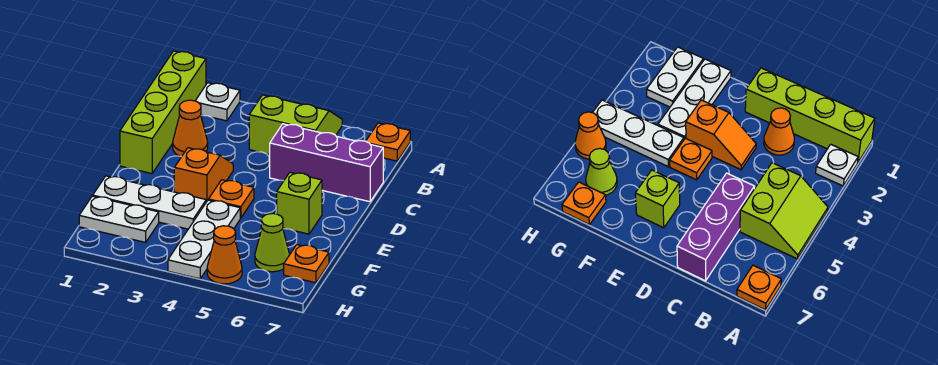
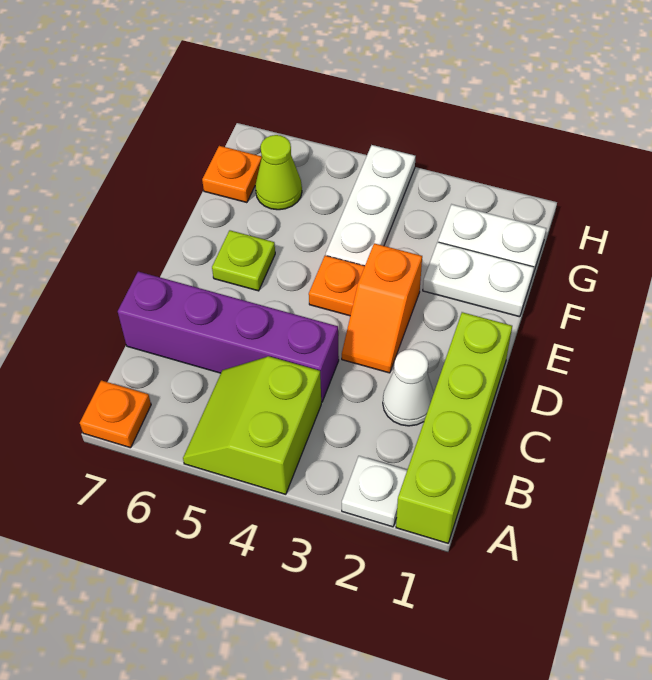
lime 2x2 slope [249,95,342,154] -> lime 2x2 slope turned to [183,356,321,494]
orange 1x1 cone [173,100,208,157] -> white 1x1 cone [383,349,434,426]
purple 1x3 brick [270,124,383,202] -> purple 1x4 brick [118,272,339,402]
lime 1x1 brick [277,172,322,234] -> lime 1x1 plate [212,230,275,291]
white 1x3 plate [93,176,206,229] -> white 1x2 plate [423,242,534,317]
orange 1x1 cone [207,226,242,284] -> none

